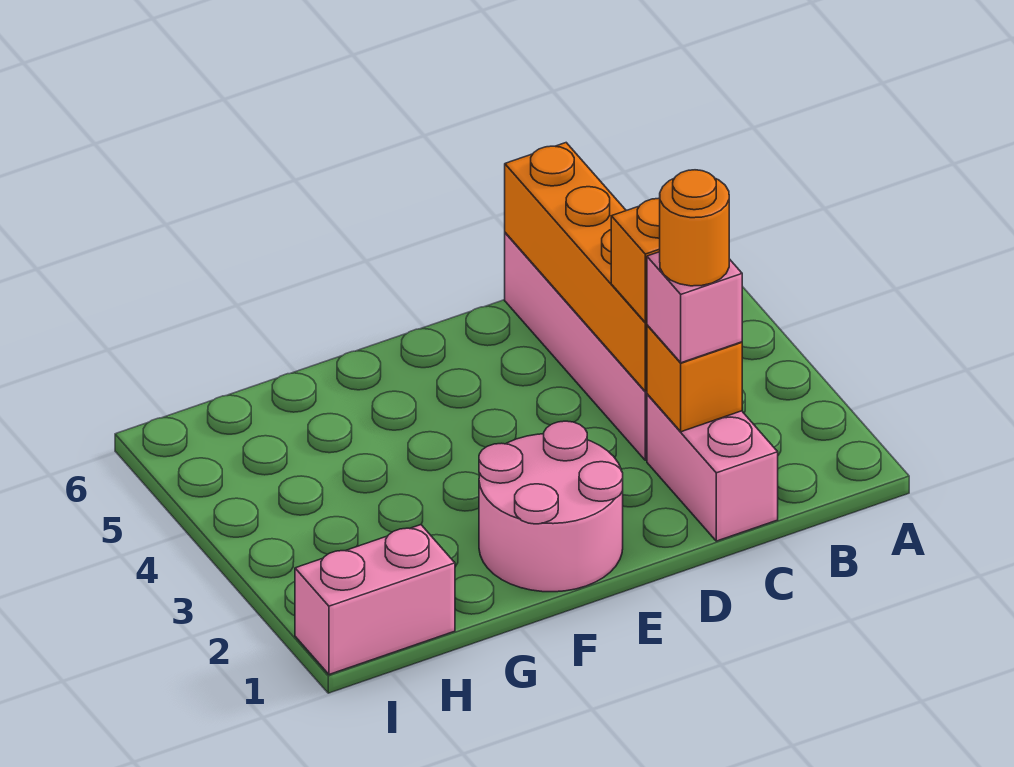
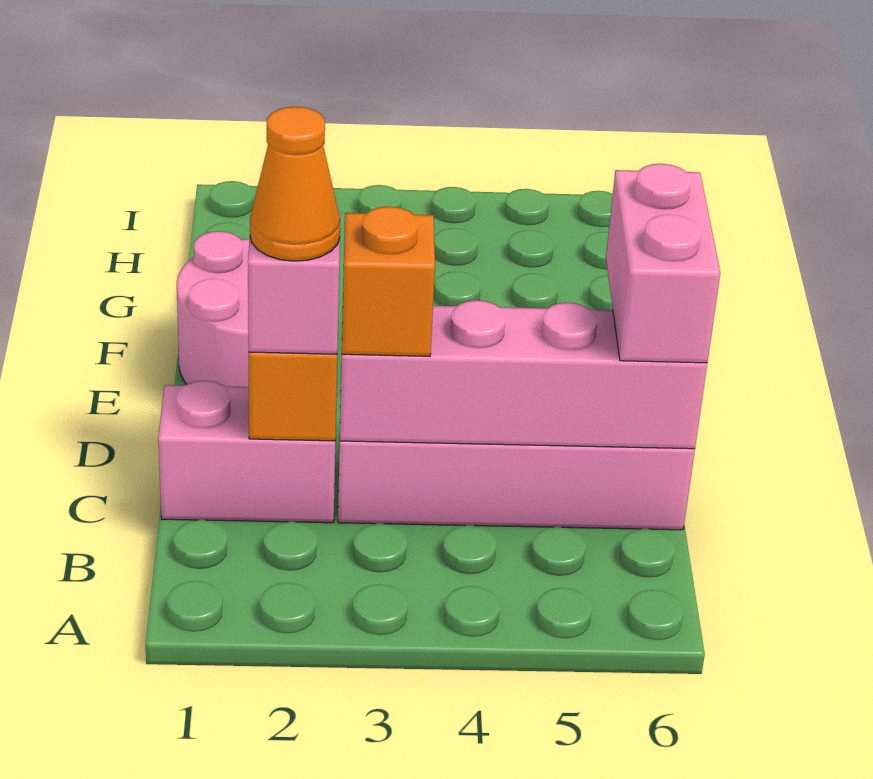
orange 1x1 round brick [660,170,729,286] -> orange 1x1 cone [250,107,340,261]
orange 1x4 brick [505,143,647,391] -> pink 1x4 brick [340,300,707,449]
pink 1x2 brick [295,525,455,674] -> pink 1x2 brick moved to [606,164,720,363]

